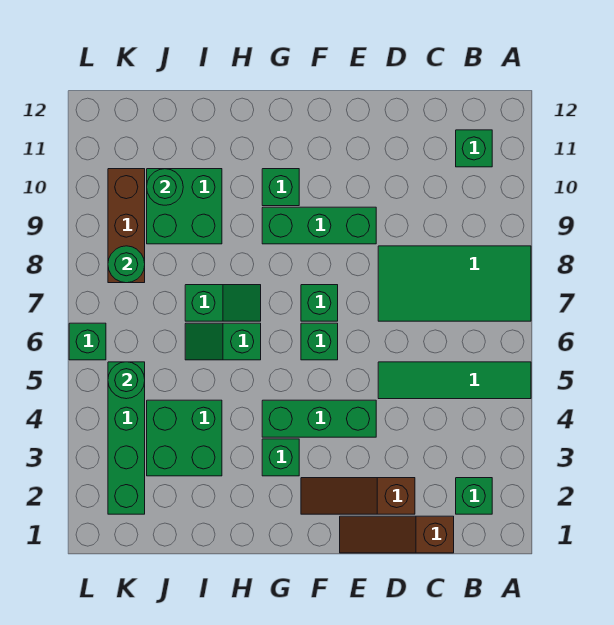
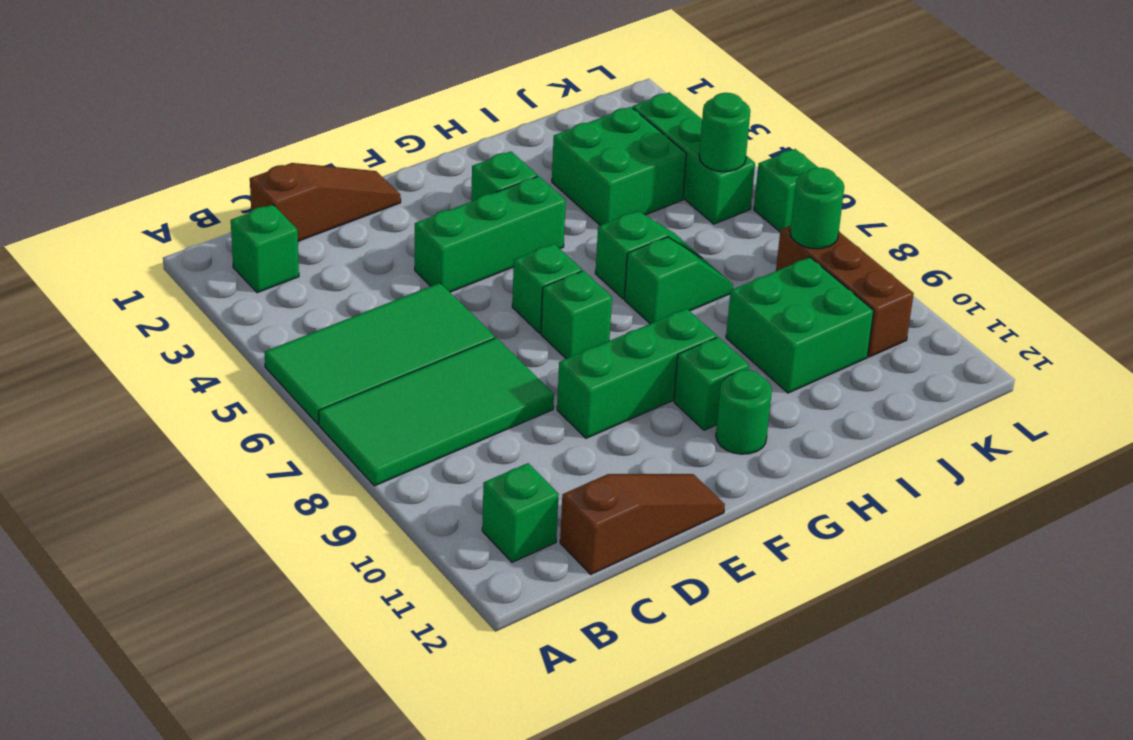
green 1x4 tile [378,362,531,399] -> green 2x4 tile [264,283,495,424]
brown 1x3 slope [301,478,415,514] -> brown 1x3 slope moved to [560,474,725,574]
green 1x2 slope [185,285,261,321] -> green 1x2 slope turned to [625,237,733,324]
green 1x1 round brick [147,169,183,205] -> green 1x1 round brick moved to [716,370,772,454]
green 1x4 brick [108,362,145,514] -> green 1x3 brick [633,92,755,224]

